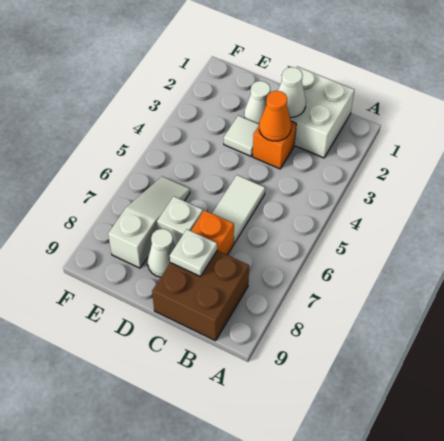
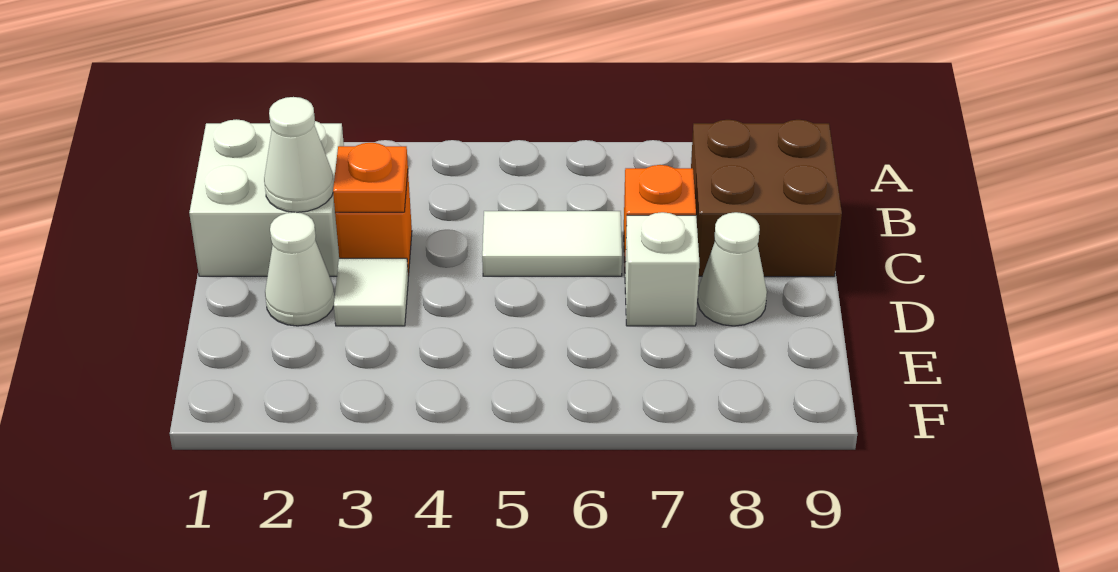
orange 1x1 cone [259,91,291,141] -> orange 1x1 plate [333,143,408,212]
white 1x1 plate [170,229,217,276] -> none
white 1x3 slope [108,176,190,268] -> none

